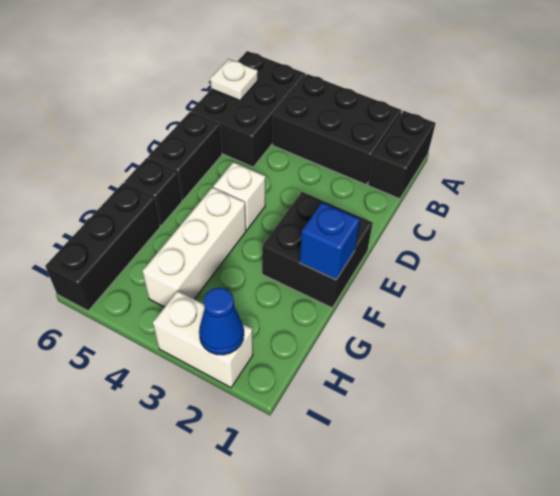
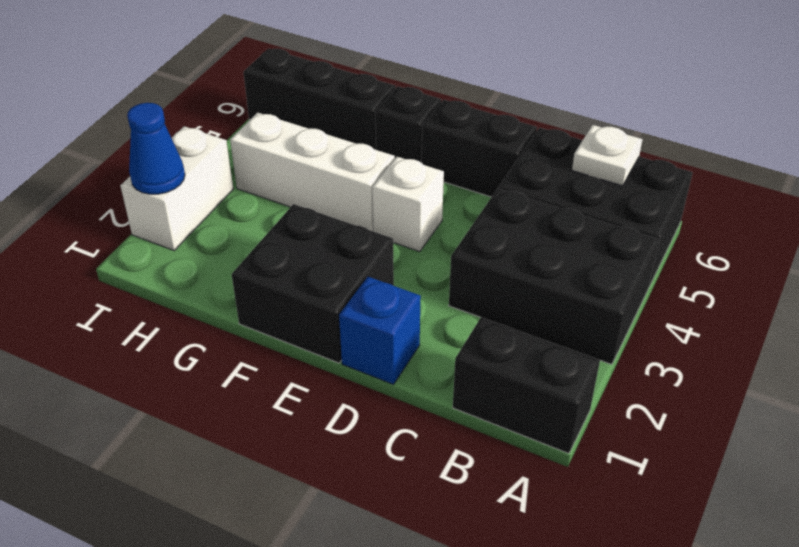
black 2x3 brick [273,74,402,185] -> black 2x3 brick turned to [449,188,659,364]
blue 1x1 brick [300,203,360,280] -> blue 1x1 brick moved to [339,277,421,385]

